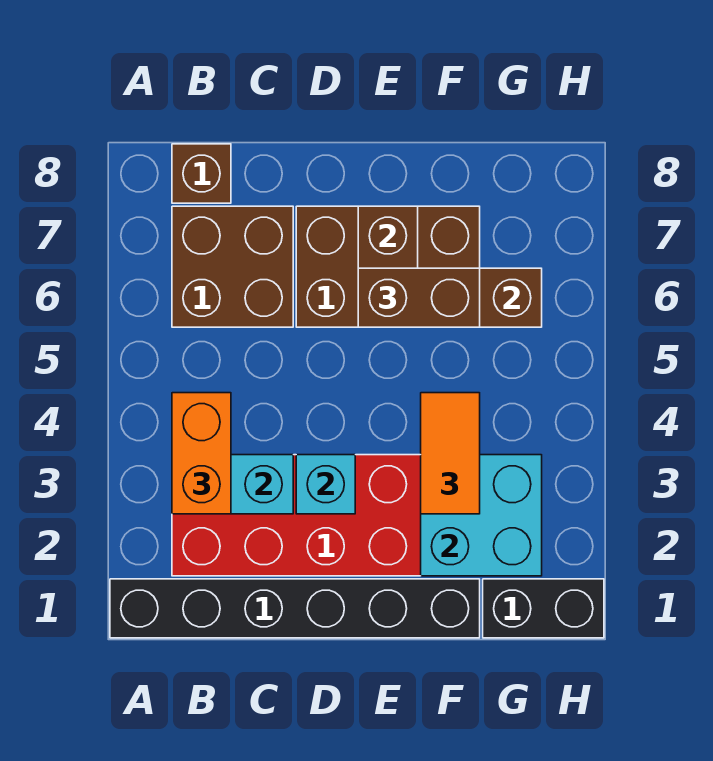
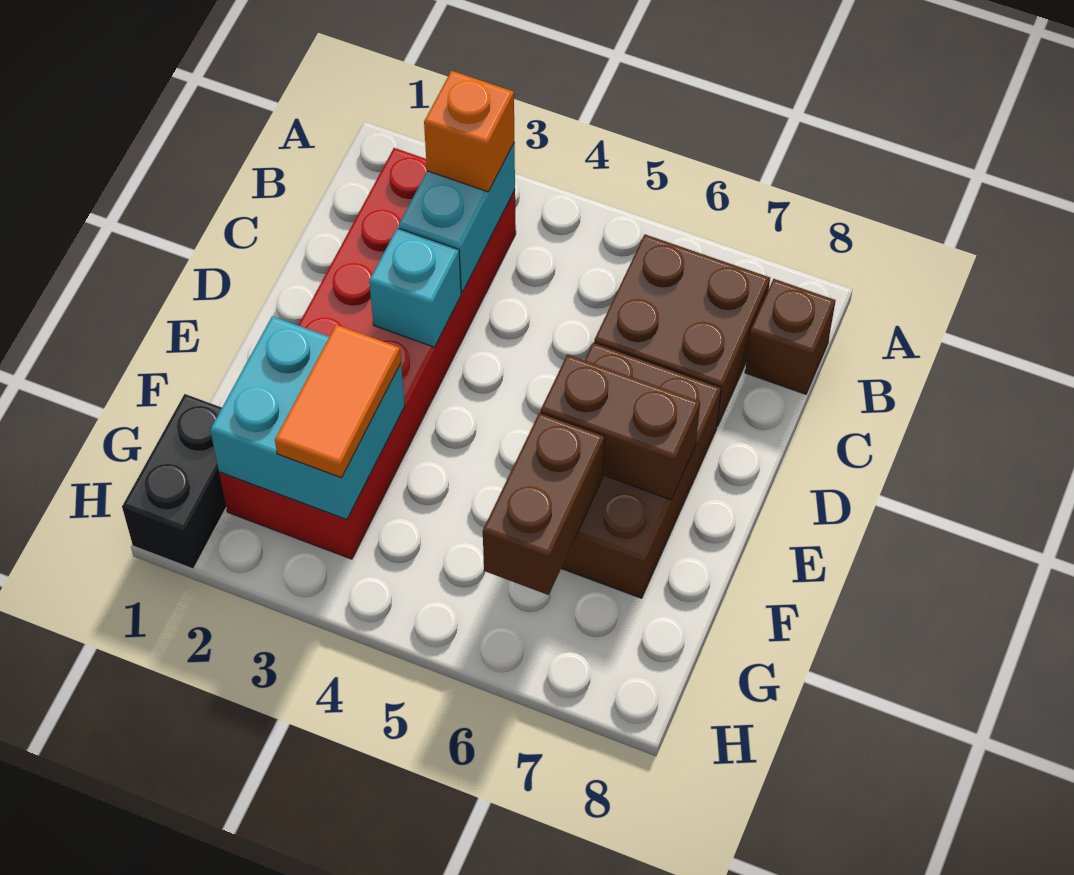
black 1x6 brick [110,579,480,638] -> none
orange 1x2 brick [172,393,231,514] -> orange 1x1 brick [424,71,514,192]
brown 1x2 brick [358,268,480,327] -> none
orange 1x2 tile [421,393,480,514] -> orange 1x2 tile turned to [275,325,401,478]

